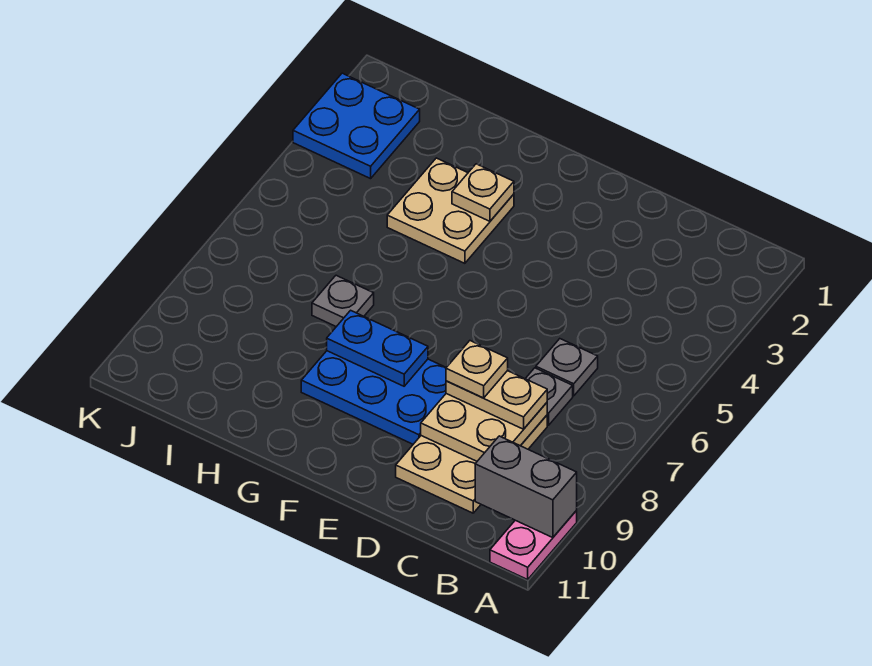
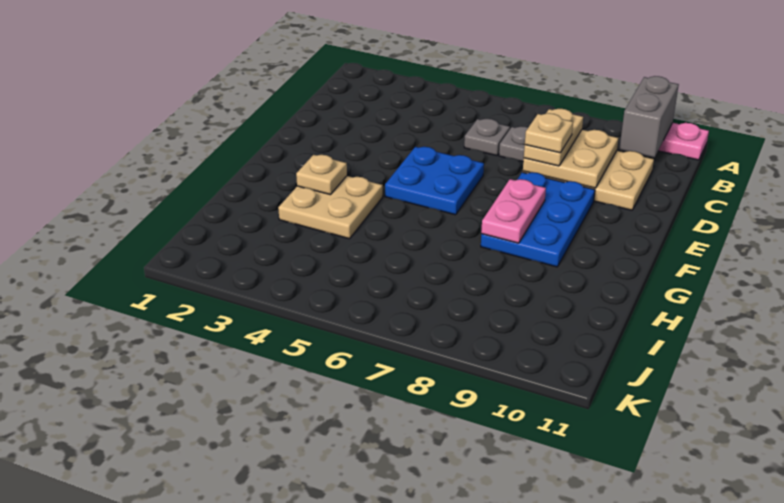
blue 1x2 plate [327,310,428,386] -> pink 1x2 plate [481,179,546,243]
grey 1x1 plate [312,275,374,327] -> none
blue 2x2 plate [293,73,420,179] -> blue 2x2 plate moved to [385,147,484,215]

